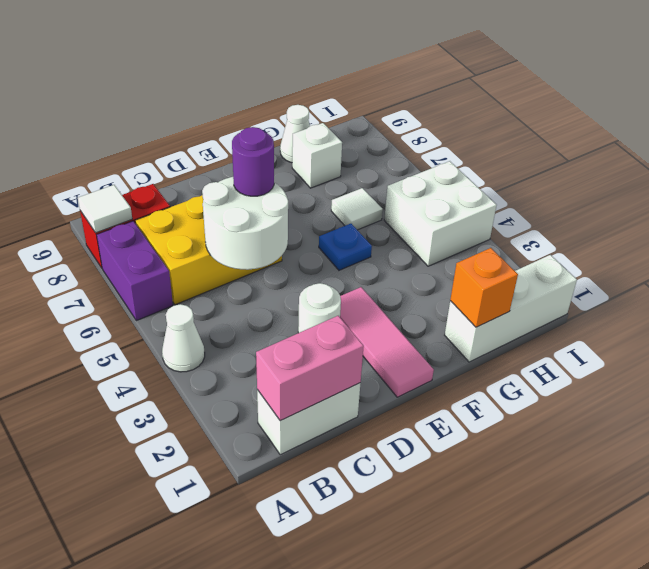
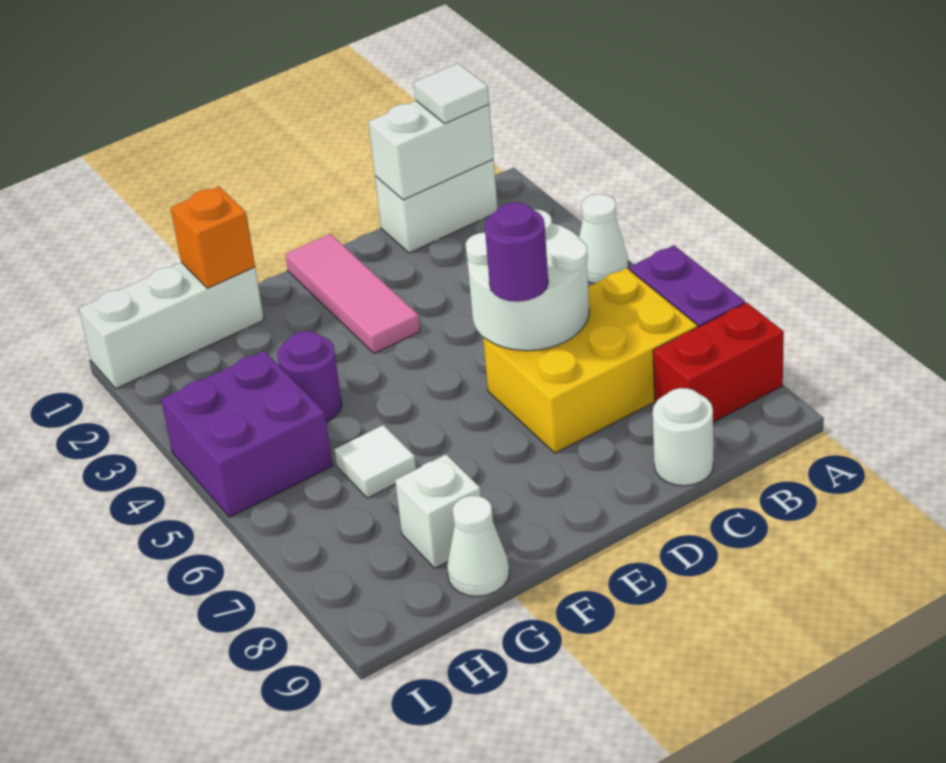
white 1x1 tile [78,185,132,233] -> white 1x1 tile moved to [414,63,489,124]
pink 1x2 brick [256,316,364,421] -> white 1x2 brick [368,101,494,200]
white 1x1 round brick [298,283,341,333] -> white 1x1 round brick moved to [653,388,713,486]
blue 1x1 plate [319,224,372,270] -> none
none -> purple 1x1 round brick [277,331,342,422]
white 2x2 brick [384,161,497,266] -> purple 2x2 brick [161,351,333,517]

